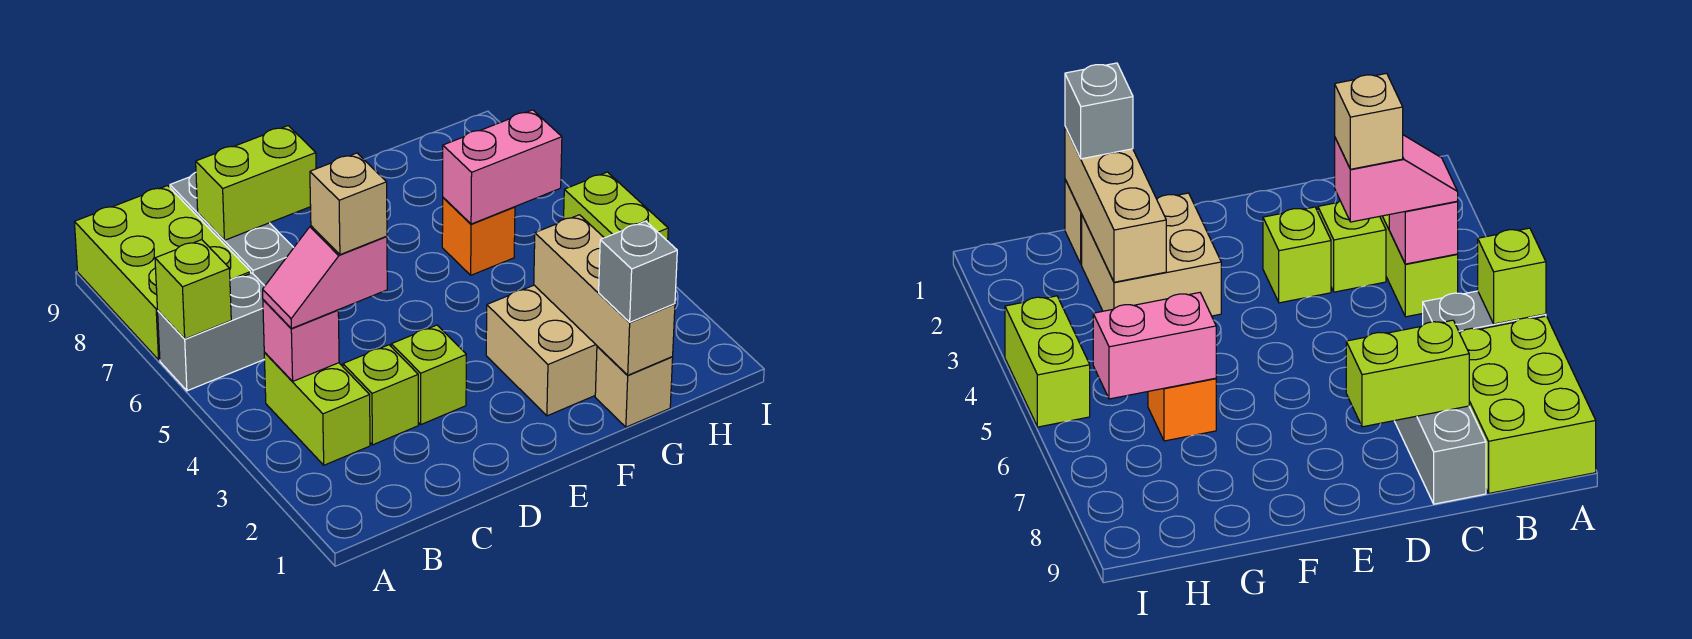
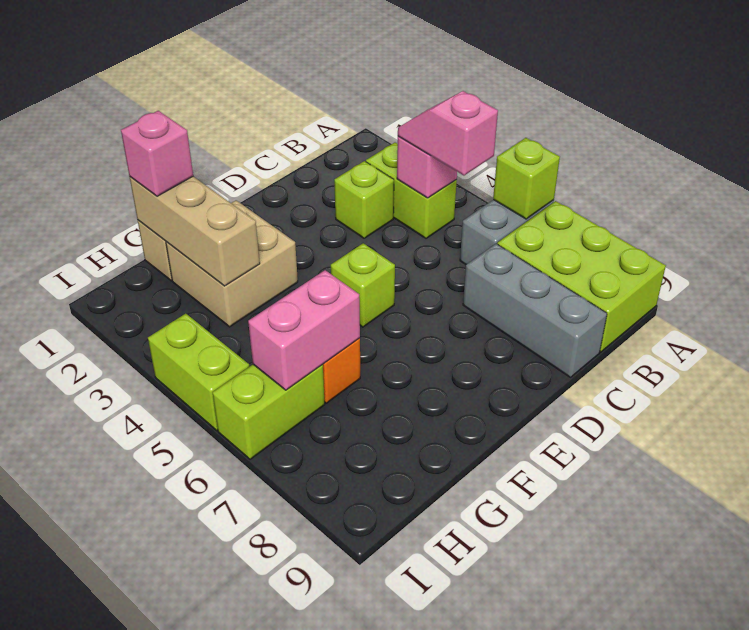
pink 1x2 slope [263,226,387,329] -> pink 1x2 slope turned to [398,91,498,175]
tan 1x1 brick [310,153,387,255] -> none
lime 1x2 brick [196,126,316,240] -> lime 1x2 brick moved to [213,365,325,459]
lime 1x1 brick [391,325,466,424] -> lime 1x1 brick moved to [331,243,395,327]
grey 1x1 brick [599,221,677,322] -> pink 1x1 brick [121,111,193,196]

